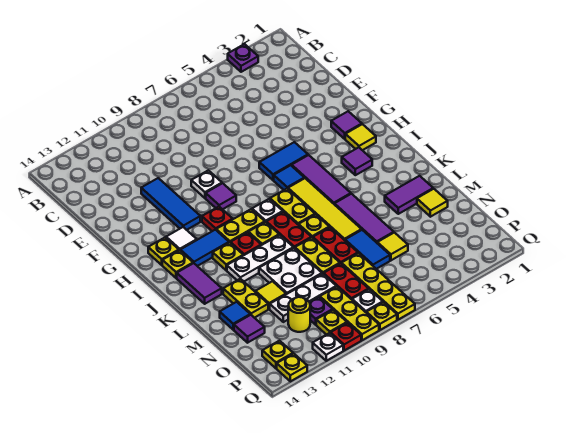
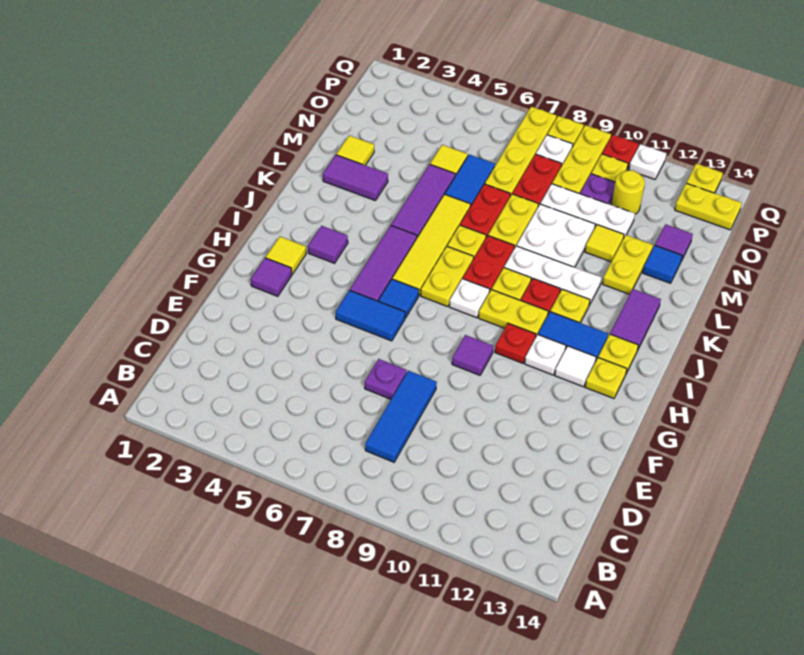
purple 1x1 plate [228,44,258,72] -> purple 1x1 plate moved to [365,359,407,399]
blue 1x3 tile [141,178,200,230] -> blue 1x3 tile moved to [365,371,437,462]
white 1x1 plate [191,170,222,198] -> white 1x1 plate moved to [525,335,566,375]
yellow 1x1 plate [262,341,293,368] -> yellow 1x2 plate [675,183,742,230]

